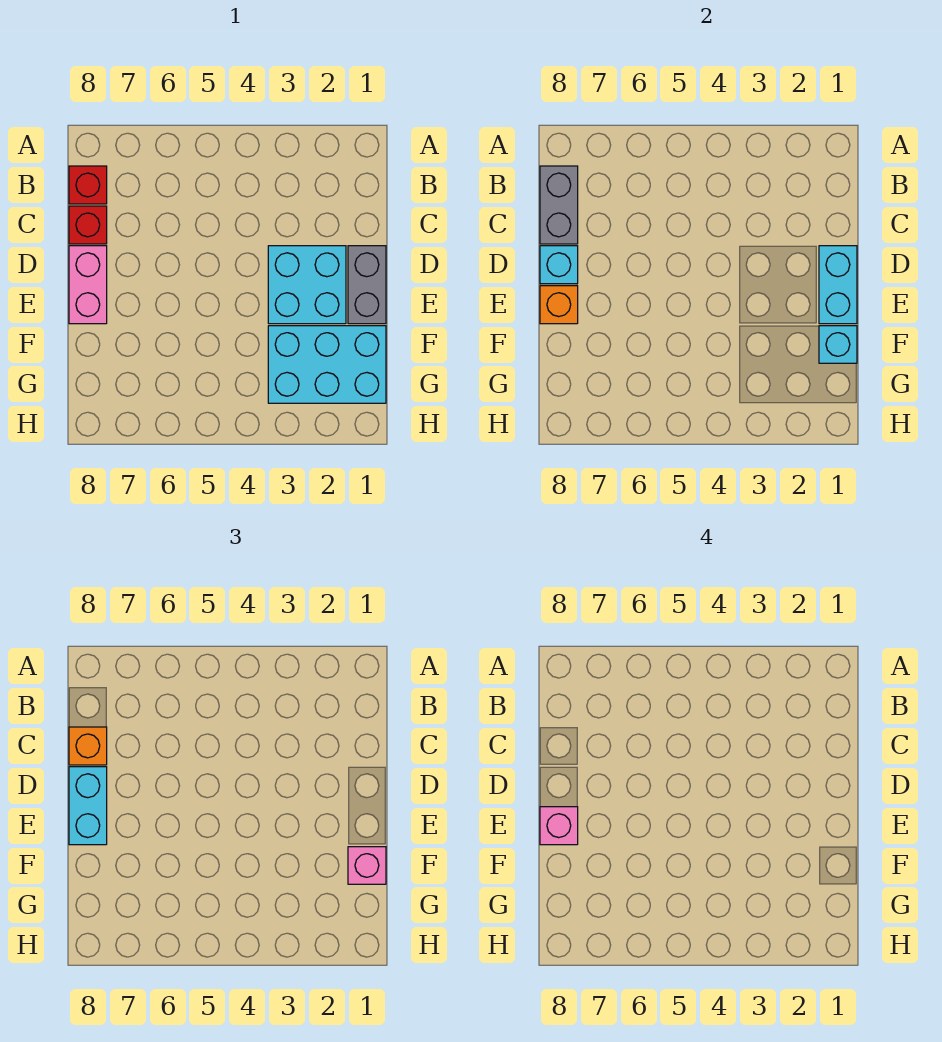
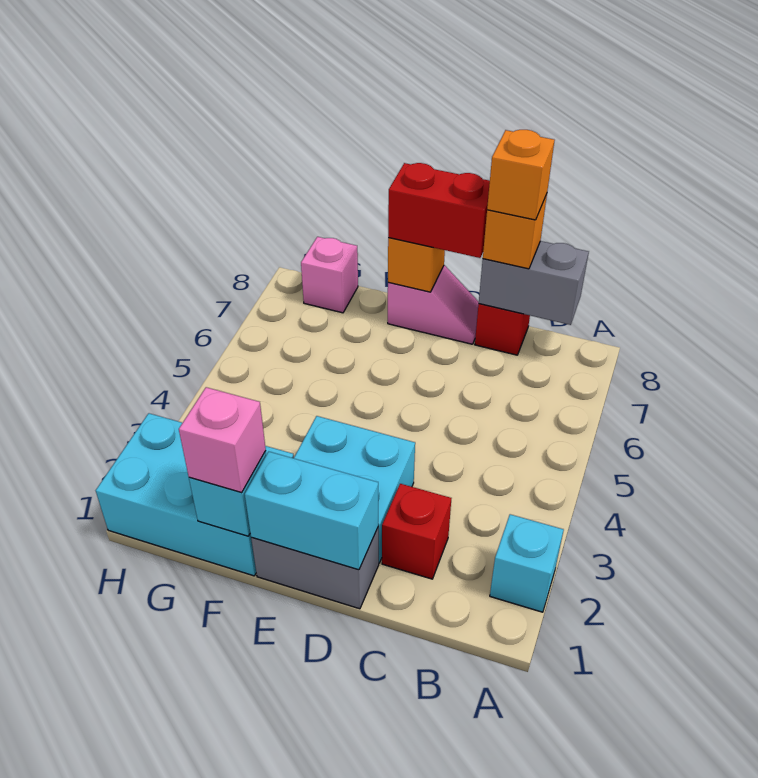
red 1x1 brick [69,166,107,204] -> red 1x1 brick moved to [382,484,451,579]
none -> orange 1x1 brick [487,130,555,220]
pink 1x2 brick [69,246,107,324] -> pink 1x2 slope [388,265,479,344]
cyan 1x1 brick [540,246,578,284] -> cyan 1x1 brick moved to [490,514,564,612]
cyan 1x2 brick [69,767,107,845] -> red 1x2 brick [388,163,490,258]
pink 1x1 brick [540,807,578,845] -> pink 1x1 brick moved to [301,237,358,313]
cyan 2x3 brick [268,326,386,403] -> cyan 2x3 brick turned to [96,413,294,576]

